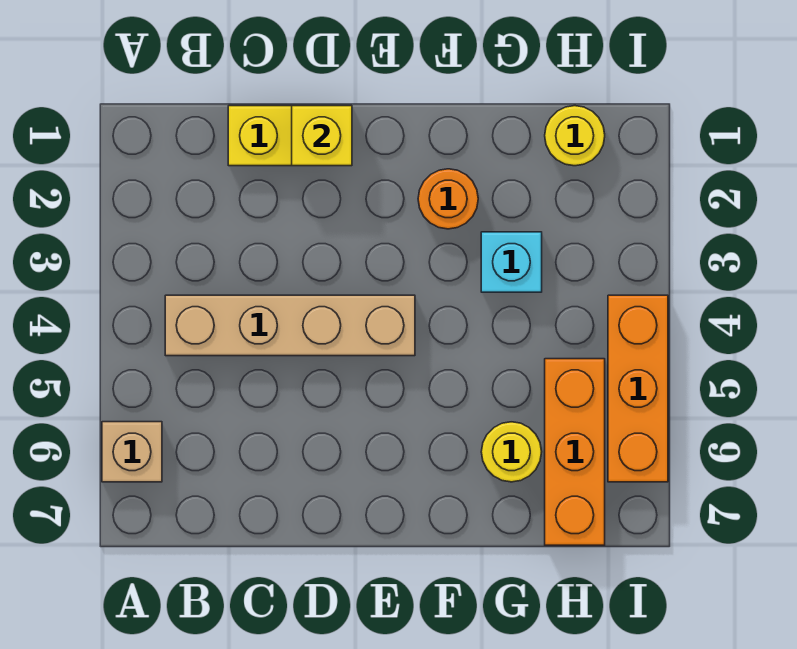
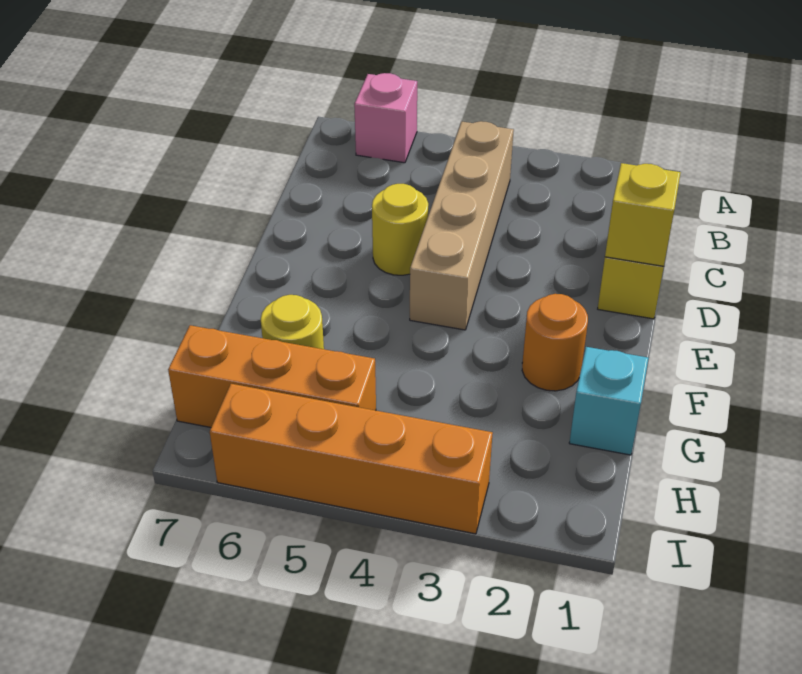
tan 1x1 brick [102,422,162,482] -> pink 1x1 brick [354,73,417,163]
cyan 1x1 brick [481,232,542,292] -> cyan 1x1 brick moved to [569,347,648,455]
yellow 1x1 round brick [545,106,605,166] -> yellow 1x1 round brick moved to [372,184,428,275]
orange 1x3 brick [608,295,668,482] -> orange 1x4 brick [210,384,493,534]

